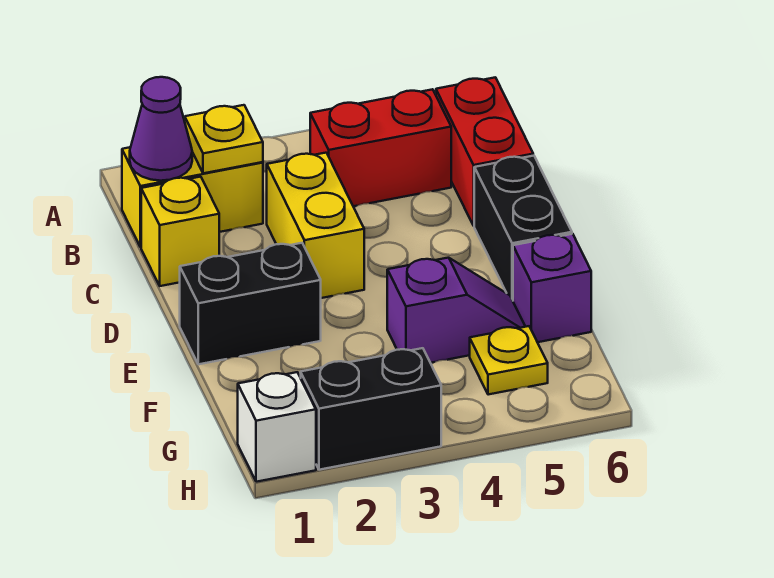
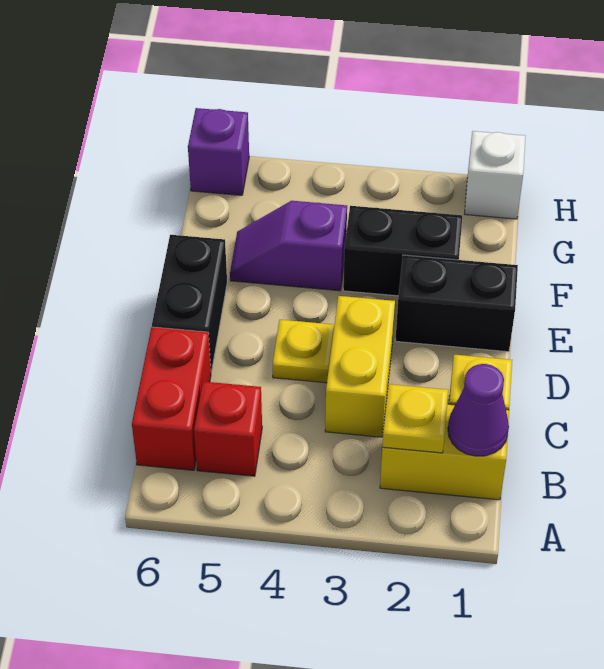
red 1x2 brick [310,89,451,206] -> red 1x1 brick [194,382,262,476]
purple 1x1 brick [513,234,591,342] -> purple 1x1 brick moved to [188,108,249,195]
yellow 1x1 plate [470,326,548,395] -> yellow 1x1 plate moved to [273,320,334,383]
black 1x2 brick [301,348,441,470] -> black 1x2 brick moved to [343,206,462,296]

